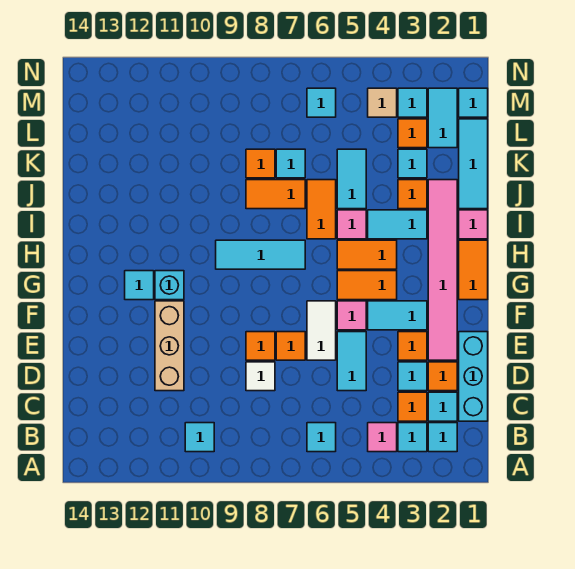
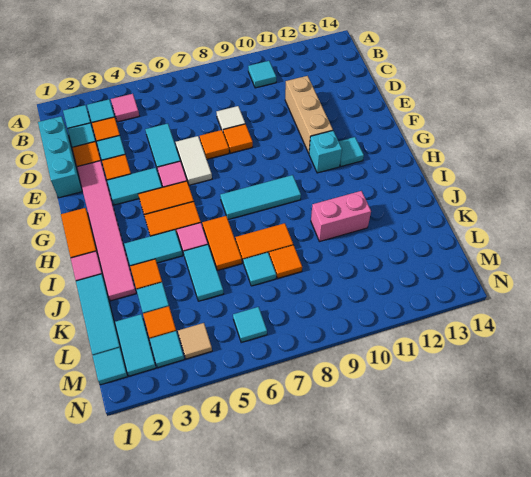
cyan 1x1 tile [307,423,336,452] -> none
none -> pink 1x2 brick [311,191,371,242]

